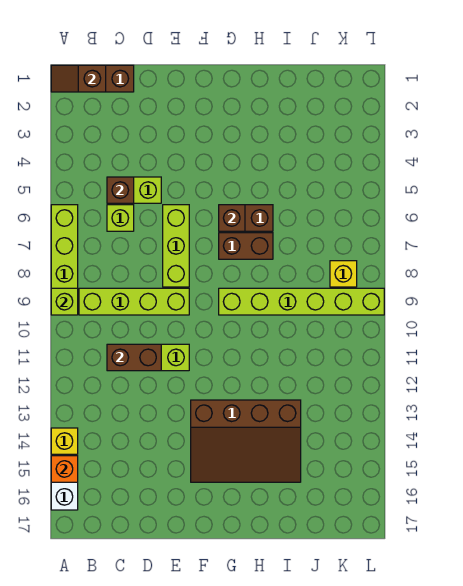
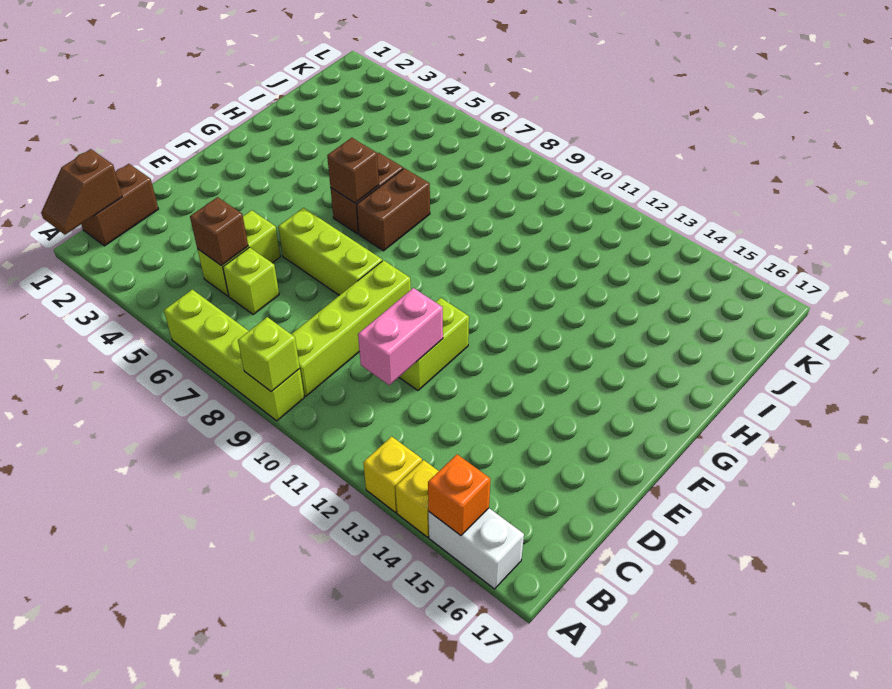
brown 1x2 brick [107,344,161,371] -> pink 1x2 brick [358,288,443,385]
brown 3x4 slope [191,400,301,482] -> none
lime 1x6 brick [219,288,384,315] -> none
yellow 1x1 brick [330,261,357,287] -> yellow 1x1 brick moved to [363,436,422,513]

